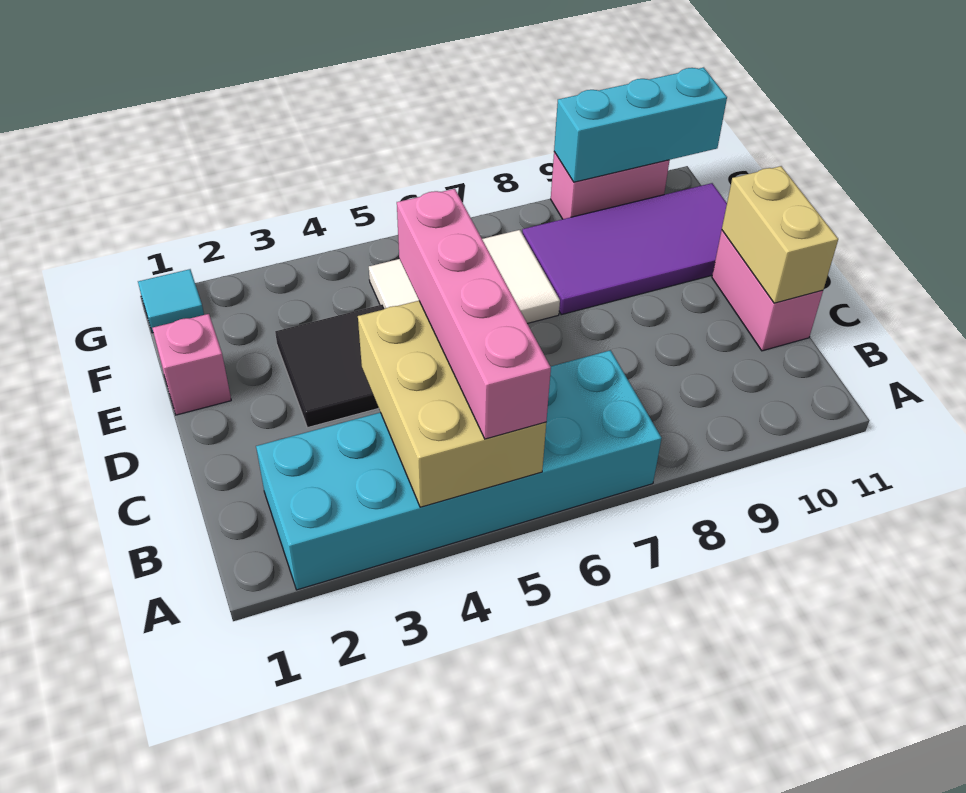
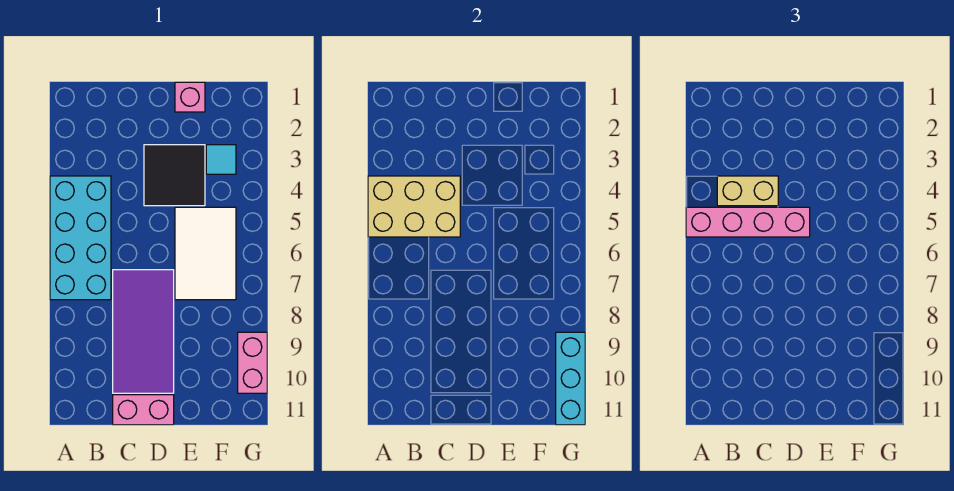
cyan 2x6 brick [256,350,662,590] -> cyan 2x4 brick [50,176,111,300]
tan 1x2 brick [722,166,838,303] -> tan 1x2 brick moved to [717,176,778,206]
purple 2x4 tile [522,183,727,315] -> purple 2x4 tile moved to [113,270,174,393]
cyan 1x1 tile [138,269,204,333] -> cyan 1x1 tile moved to [206,145,236,174]

